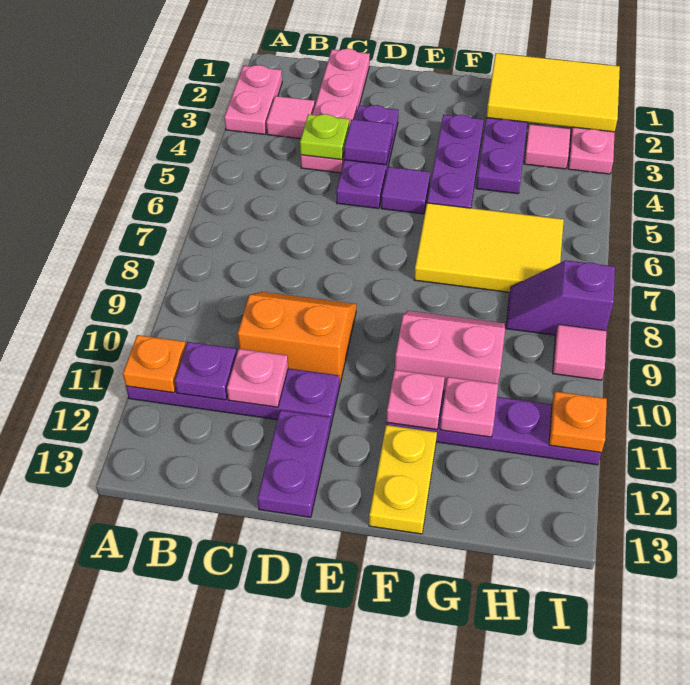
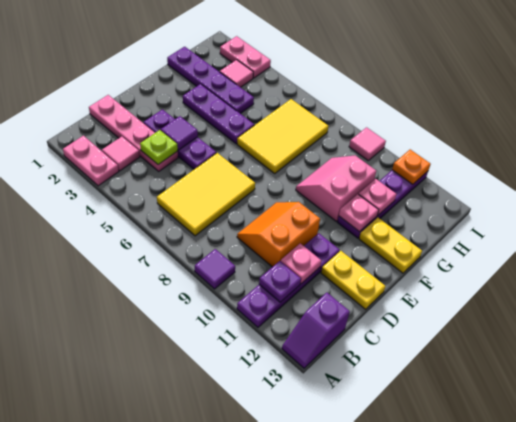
orange 1x1 plate [123,335,186,393] -> none
purple 1x2 plate [258,410,330,517] -> yellow 1x2 plate [321,251,385,309]
purple 1x1 tile [381,167,430,214] -> purple 1x1 tile moved to [195,249,235,289]
yellow 2x3 tile [486,53,620,132] -> yellow 2x3 tile moved to [157,153,255,236]
purple 1x2 slope [506,260,615,335] -> purple 1x2 slope moved to [282,293,350,368]

